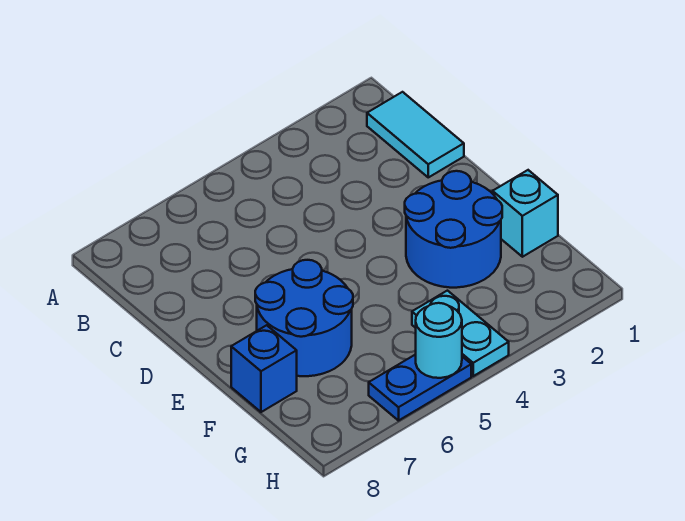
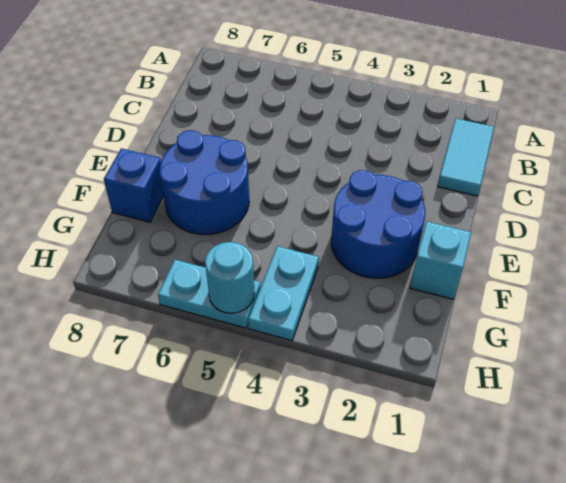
blue 1x2 plate [369,354,471,421] -> cyan 1x2 plate [158,260,261,328]

